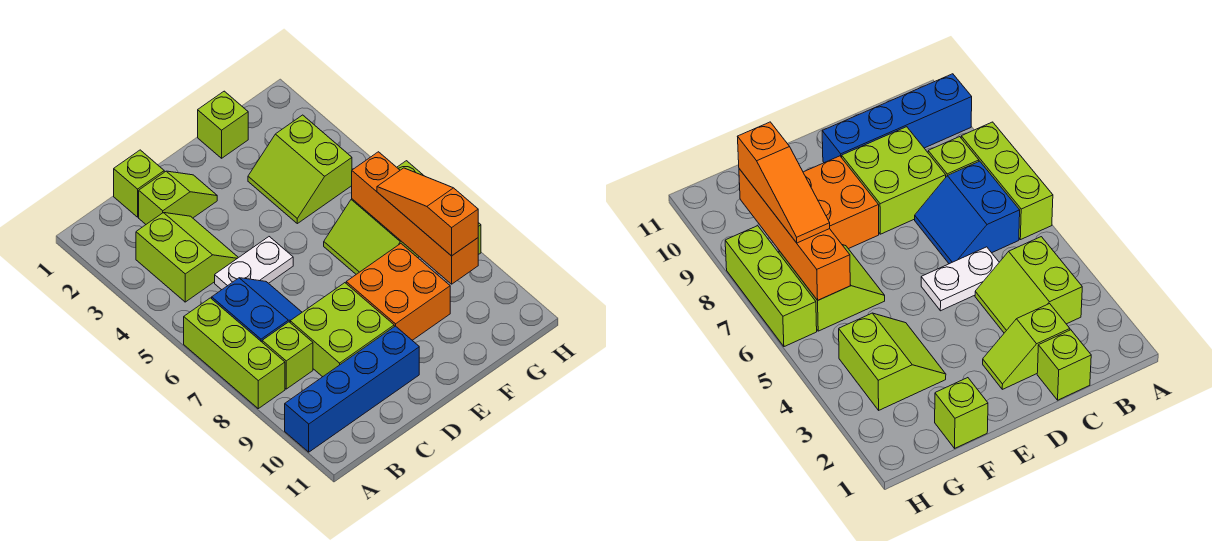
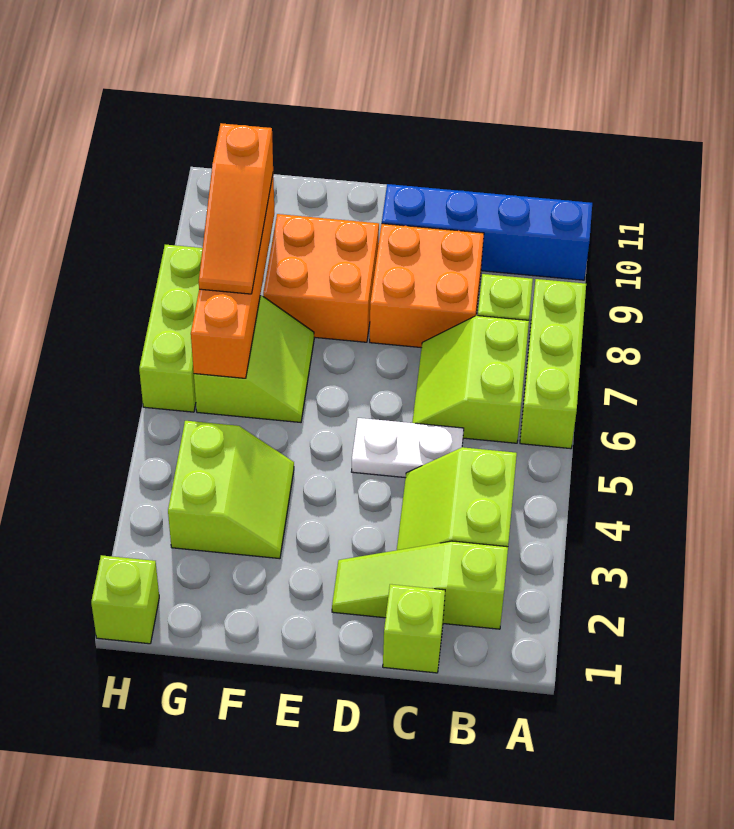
blue 2x2 slope [212,278,302,342] -> lime 2x2 slope [412,316,529,443]
lime 1x2 slope [139,171,217,224] -> lime 1x3 slope [332,541,508,629]
lime 2x2 brick [290,283,394,377] -> orange 2x2 brick [370,224,484,348]
lime 1x1 brick [198,91,248,158] -> lime 1x1 brick moved to [91,555,159,644]

